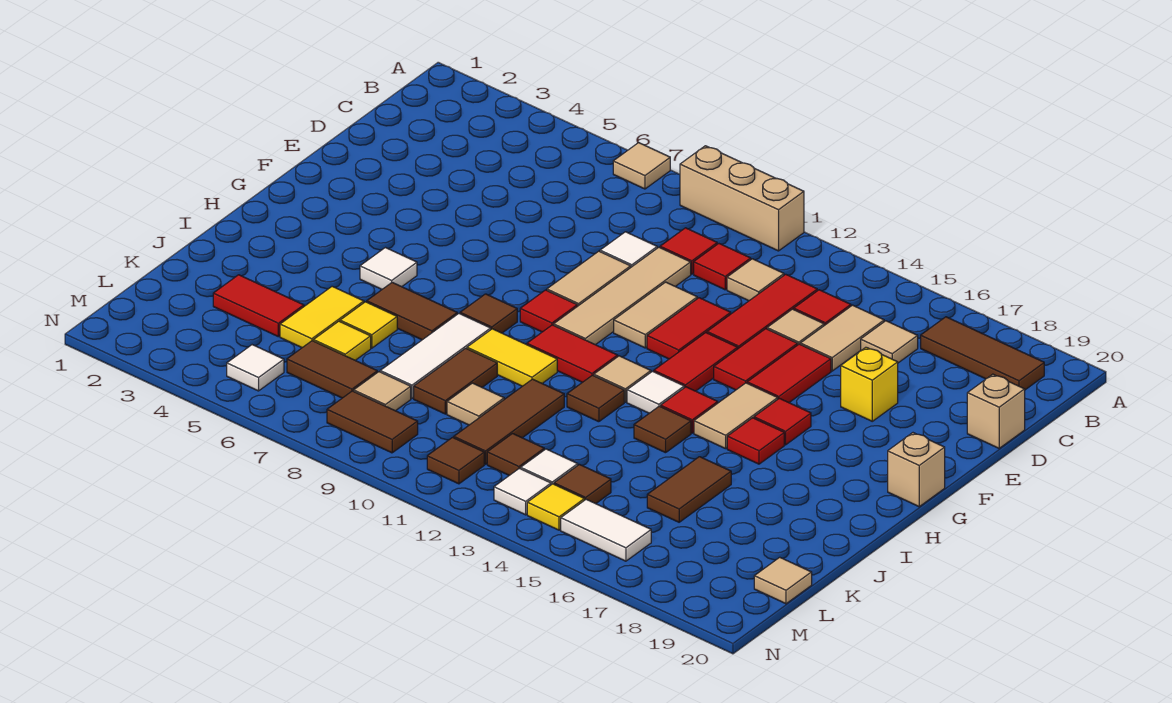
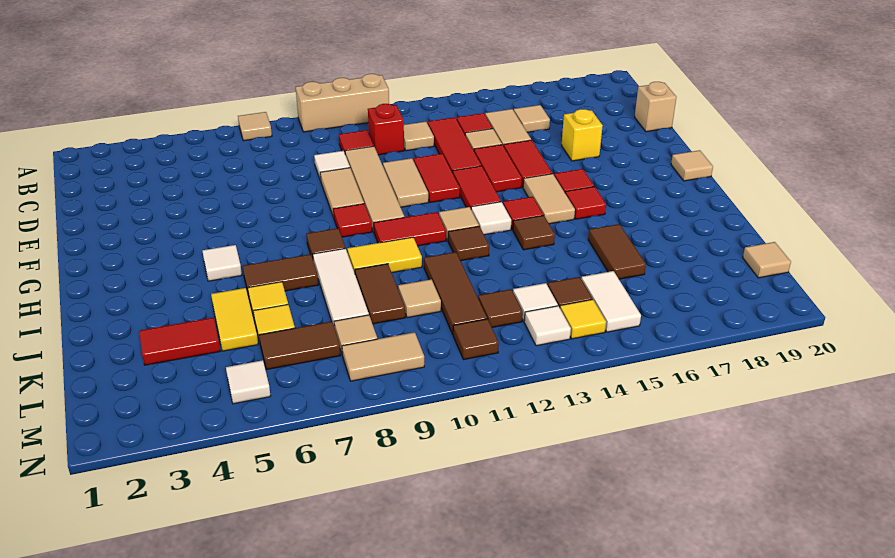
brown 1x3 tile [921,317,1044,390] -> none
red 1x1 tile [694,244,751,290] -> red 1x1 brick [368,104,404,155]
tan 1x1 brick [888,433,945,507] -> tan 1x1 tile [671,150,713,181]
brown 1x2 tile [327,391,418,453] -> tan 1x2 tile [342,332,424,381]
white 1x2 tile [561,499,651,561] -> white 1x2 tile turned to [581,271,641,332]

